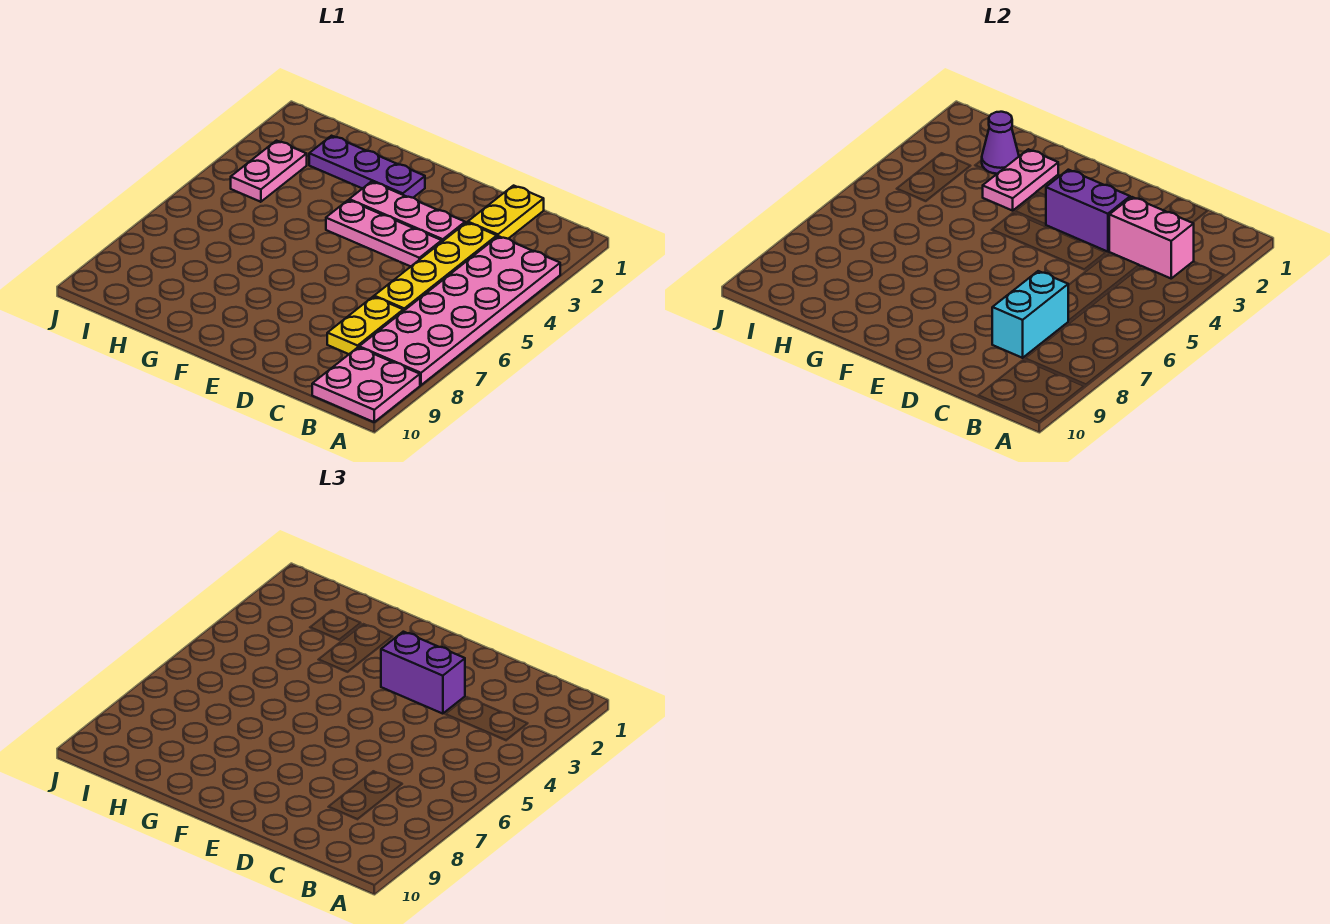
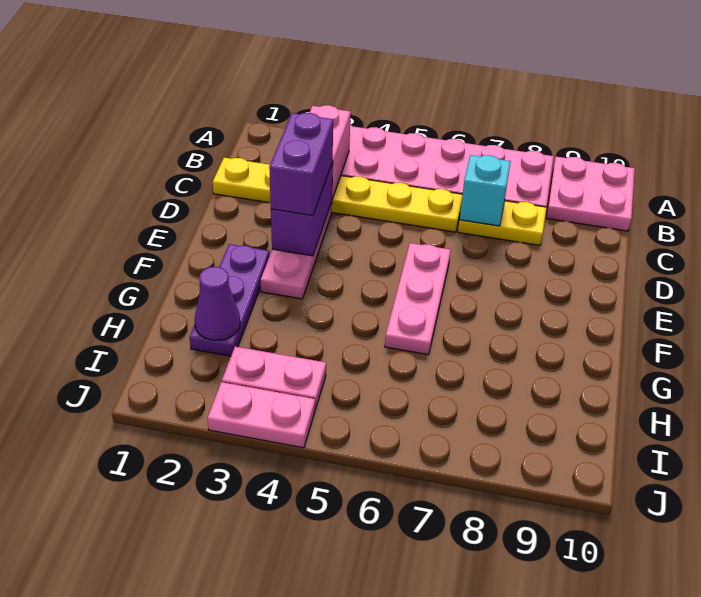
cyan 1x2 brick [992,271,1068,358] -> cyan 1x1 brick [460,155,511,226]
pink 1x3 plate [326,200,442,266] -> pink 1x3 plate moved to [385,243,451,355]
pink 1x2 plate [983,149,1058,211] -> pink 1x2 plate moved to [207,382,315,448]

